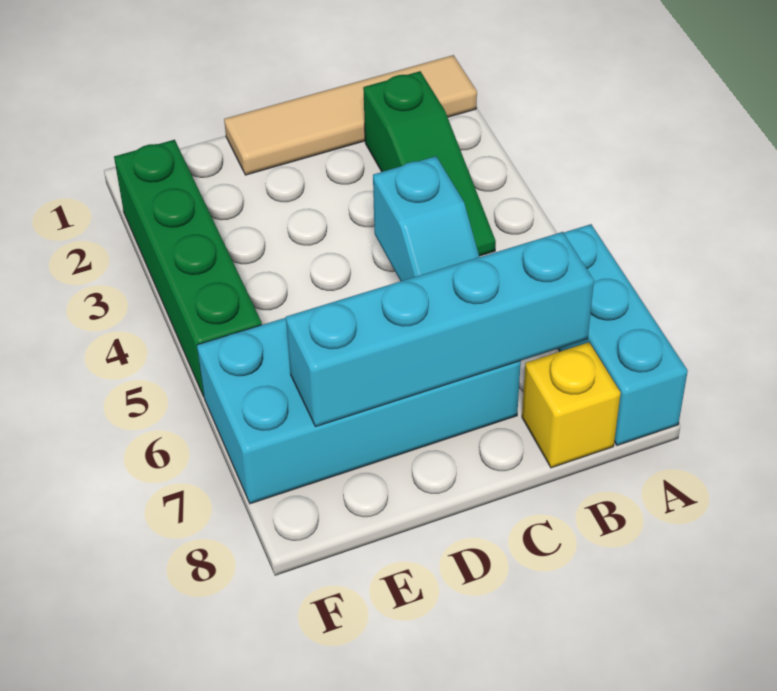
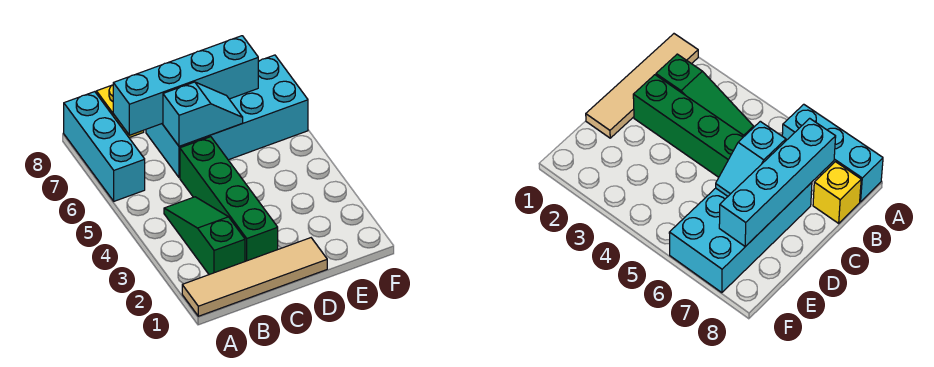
cyan 1x2 slope [373,156,479,281] -> cyan 1x2 slope turned to [163,82,243,146]
green 1x4 brick [114,140,262,397] -> green 1x4 brick moved to [180,137,278,261]

